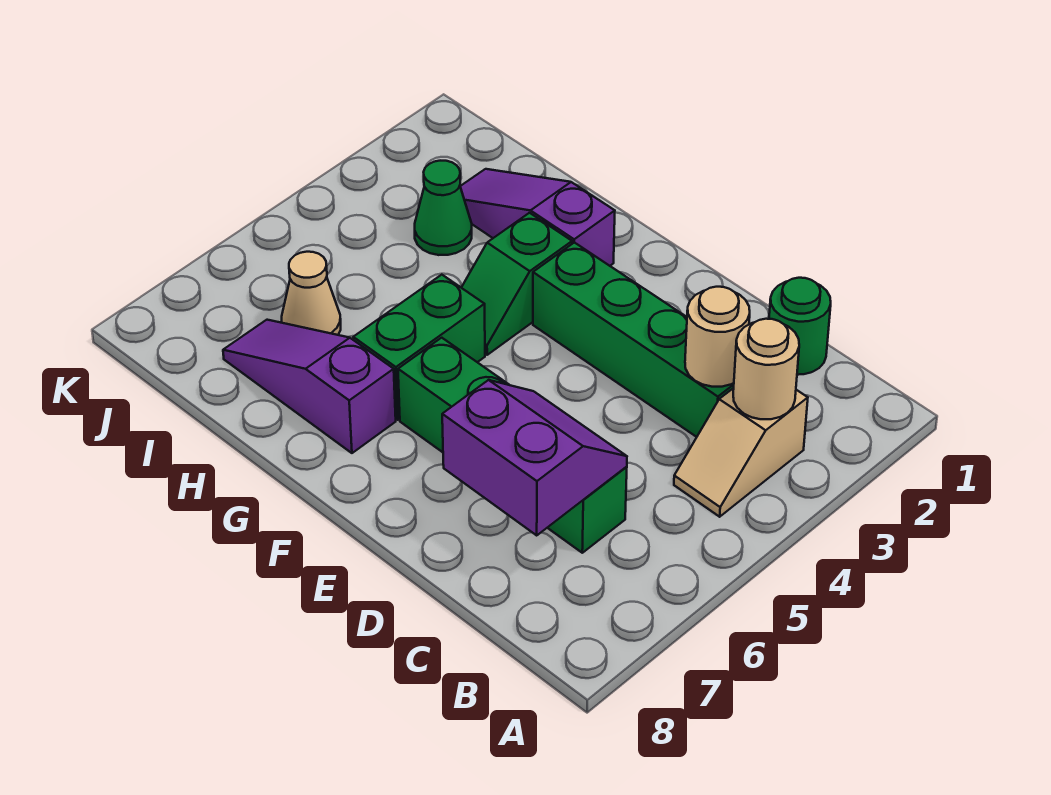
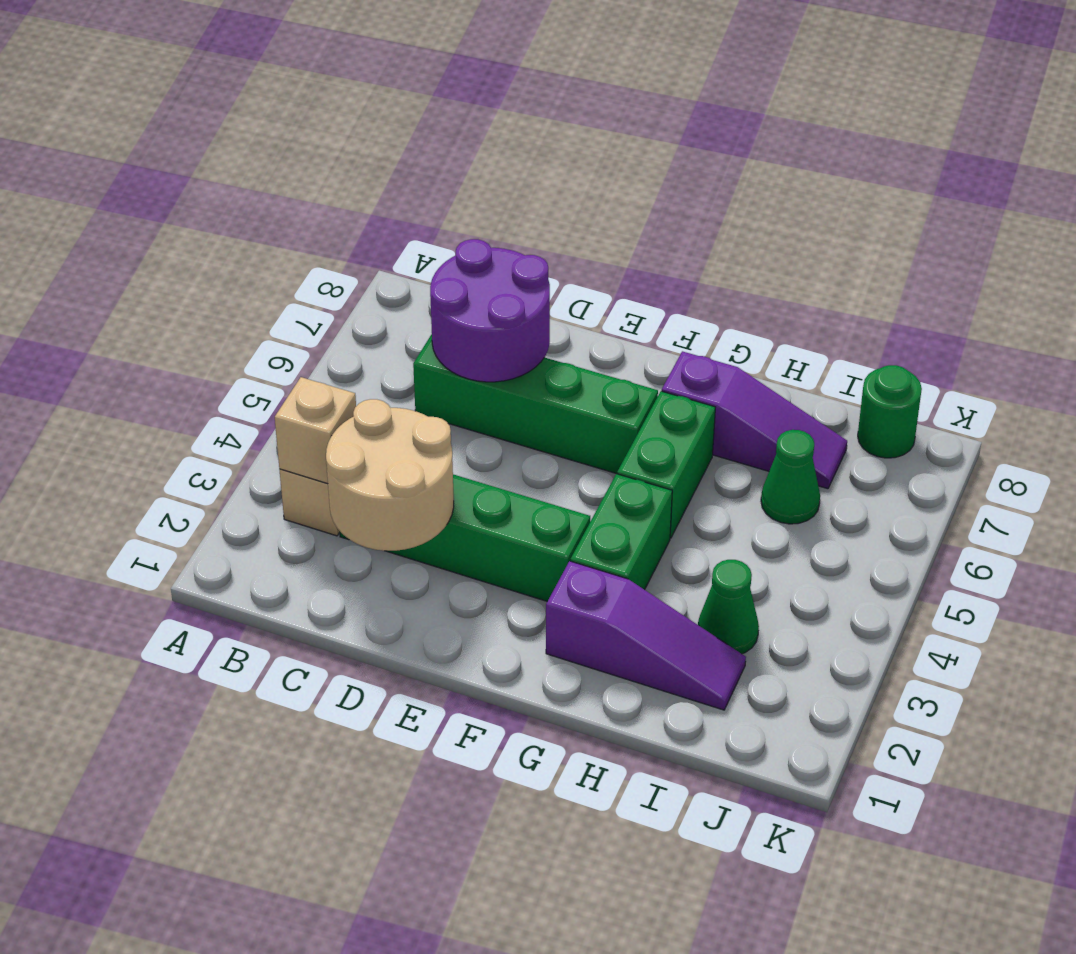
tan 1x1 round brick [733,319,799,419] -> tan 1x1 brick [275,377,356,484]
green 1x1 round brick [769,278,831,375] -> green 1x1 round brick moved to [858,365,922,458]
tan 1x1 round brick [685,287,750,387] -> tan 2x2 round brick [326,399,454,551]
purple 2x2 slope [442,380,627,535] -> purple 2x2 round brick [430,239,550,382]
green 1x2 slope [461,213,572,355] -> green 1x2 brick [570,474,672,590]
tan 1x1 cone [282,252,341,335] -> green 1x1 cone [761,430,820,524]

